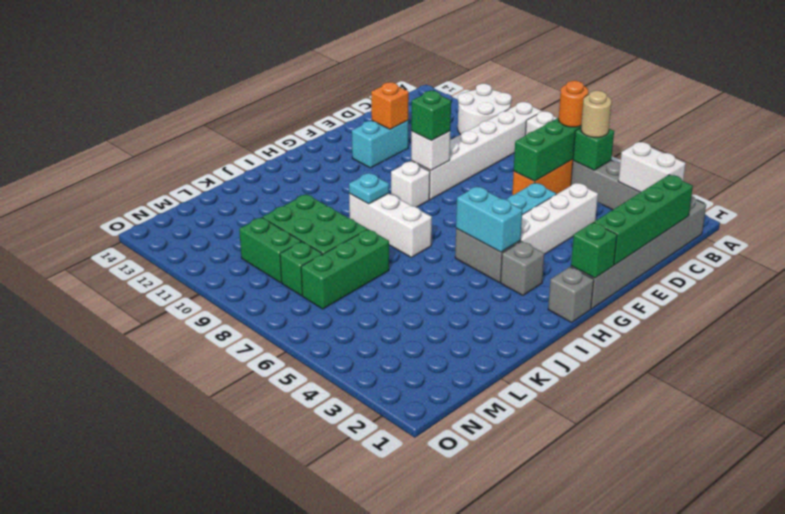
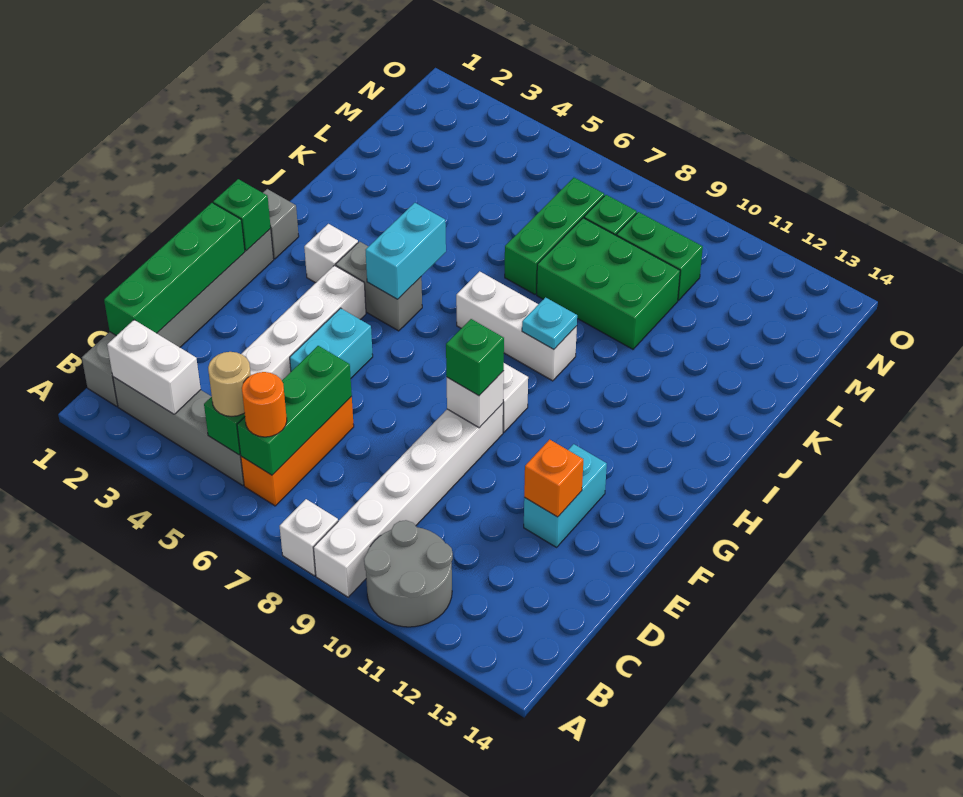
white 2x2 round brick [458,84,512,135] -> grey 2x2 round brick [364,520,453,627]
grey 1x1 brick [501,241,544,296] -> white 1x1 brick [304,224,358,283]
cyan 1x2 brick [456,186,522,252] -> cyan 1x2 brick turned to [366,203,446,299]

